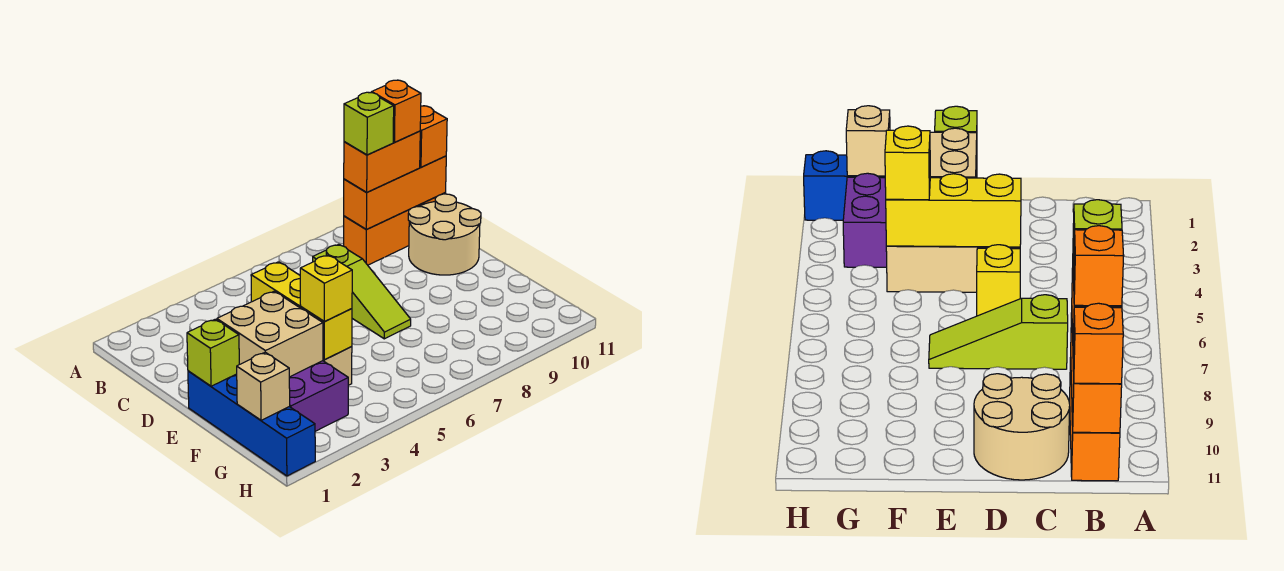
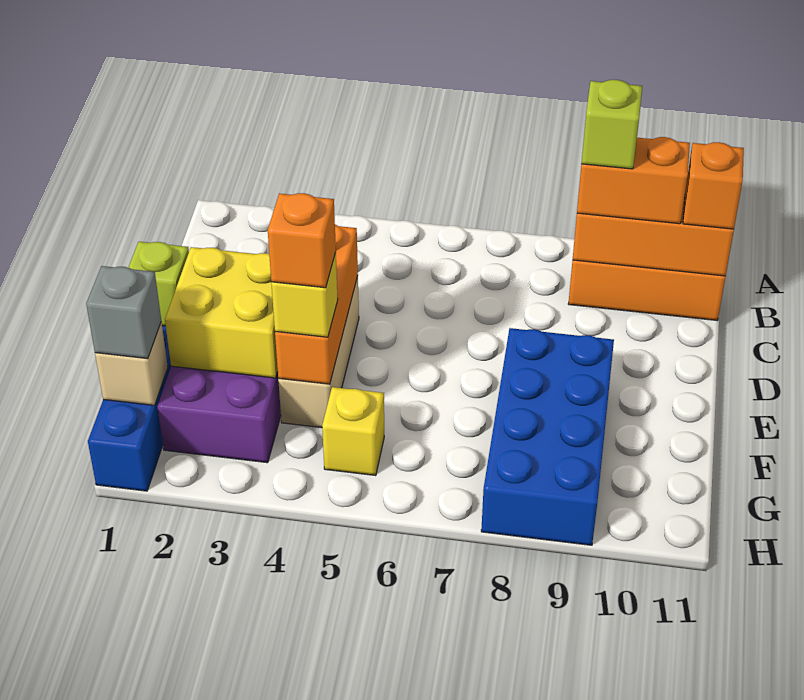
orange 1x1 brick [372,80,421,142] -> orange 1x1 brick moved to [268,193,336,288]
lime 1x3 slope [313,244,411,339] -> none
tan 2x2 round brick [408,194,481,275] -> none
yellow 1x3 brick [251,262,352,360] -> orange 1x3 brick [275,225,358,384]
yellow 1x1 brick [977,245,1020,316] -> yellow 1x1 brick moved to [322,387,384,476]
tan 2x2 brick [217,291,323,377] -> yellow 2x2 brick [165,247,278,378]
none -> blue 2x4 brick [481,328,614,545]
none -> grey 1x1 brick [86,266,161,359]

